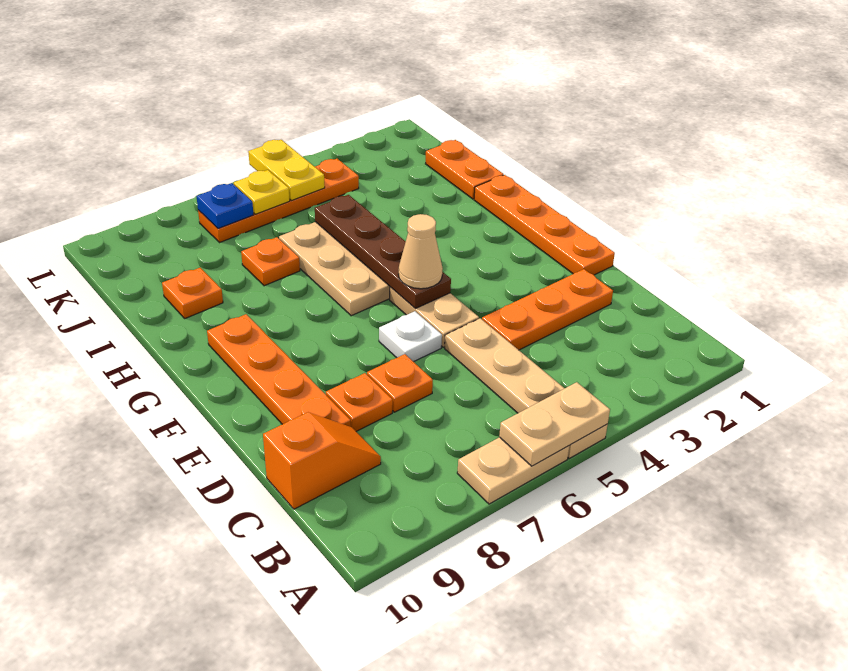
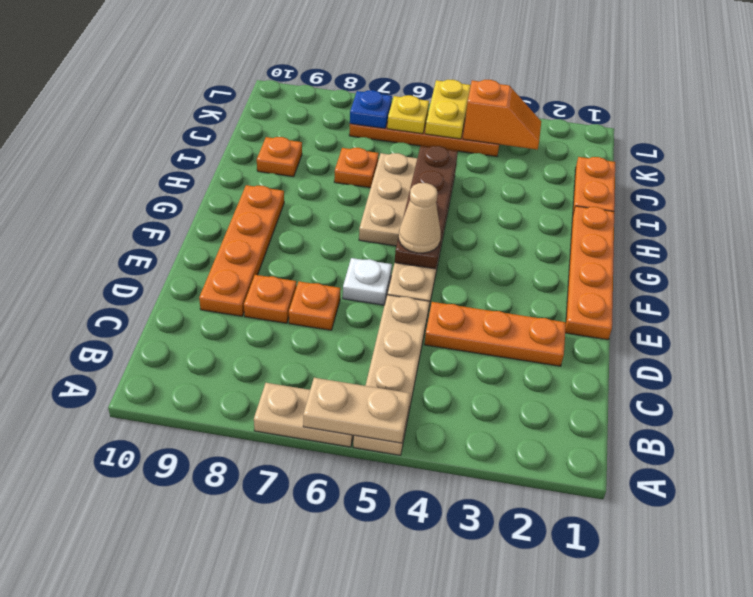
orange 1x2 slope [263,412,381,509] -> orange 1x2 slope moved to [463,80,541,150]

